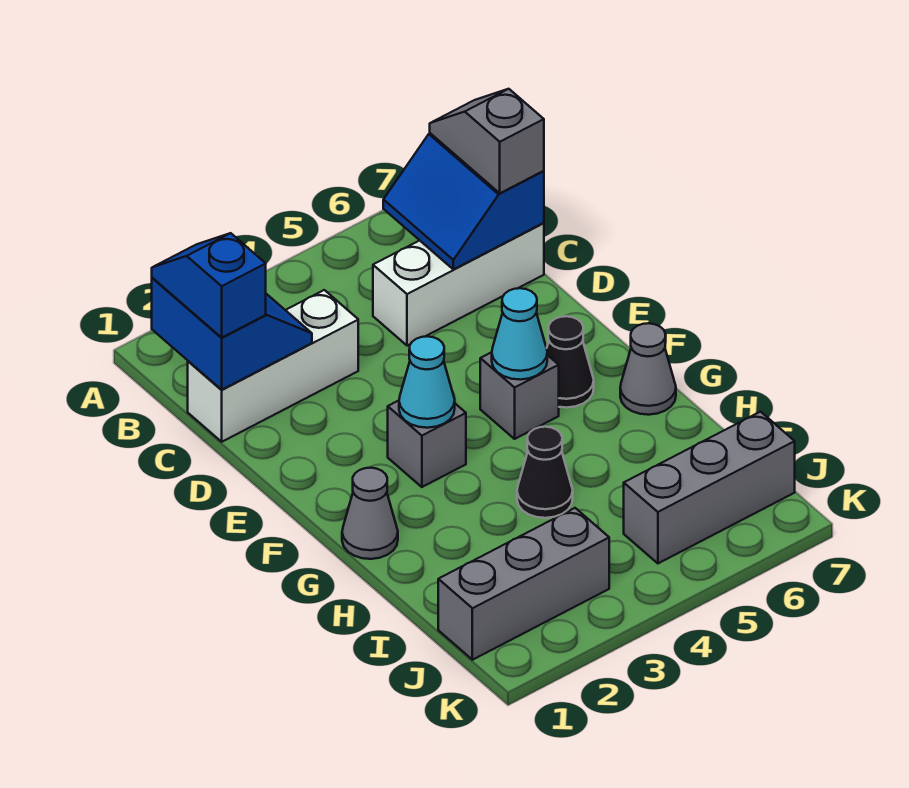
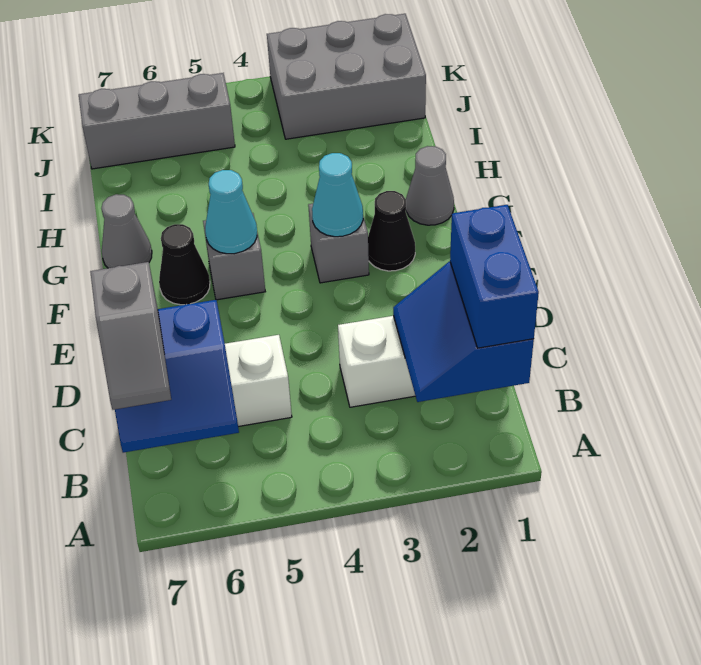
blue 1x2 slope [152,233,266,337] -> blue 1x2 brick [450,205,539,348]
blue 2x2 slope [383,133,544,269] -> blue 2x2 slope turned to [115,300,239,453]
black 1x1 cone [517,427,573,518] -> black 1x1 cone moved to [368,191,415,271]
grey 1x3 brick [438,508,609,660] -> grey 2x3 brick [267,14,426,139]

